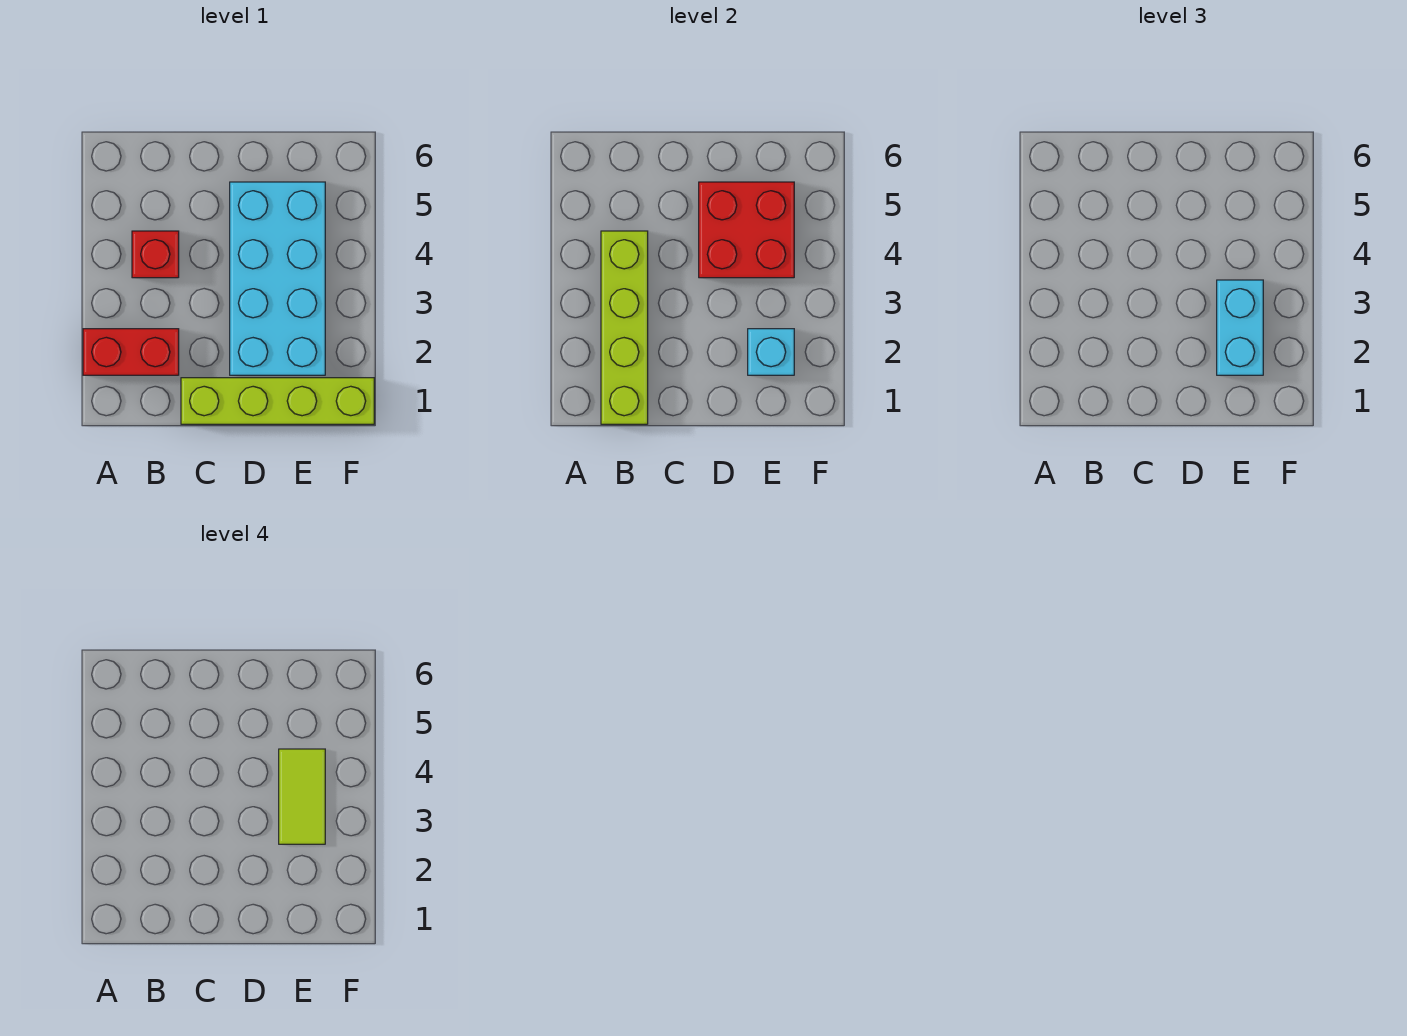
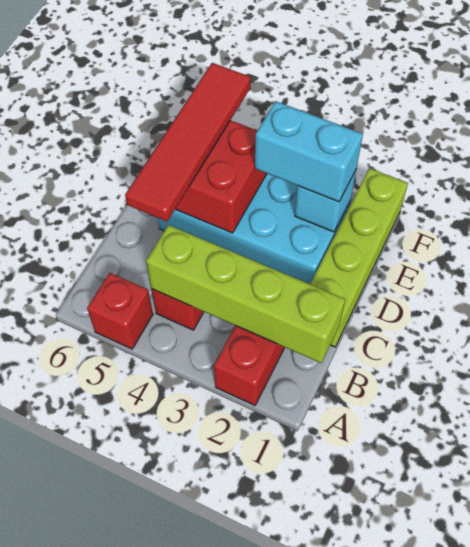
none -> red 1x1 brick [87,273,153,349]
none -> red 1x4 tile [125,63,250,221]
lime 1x2 tile [279,749,325,844] -> none

